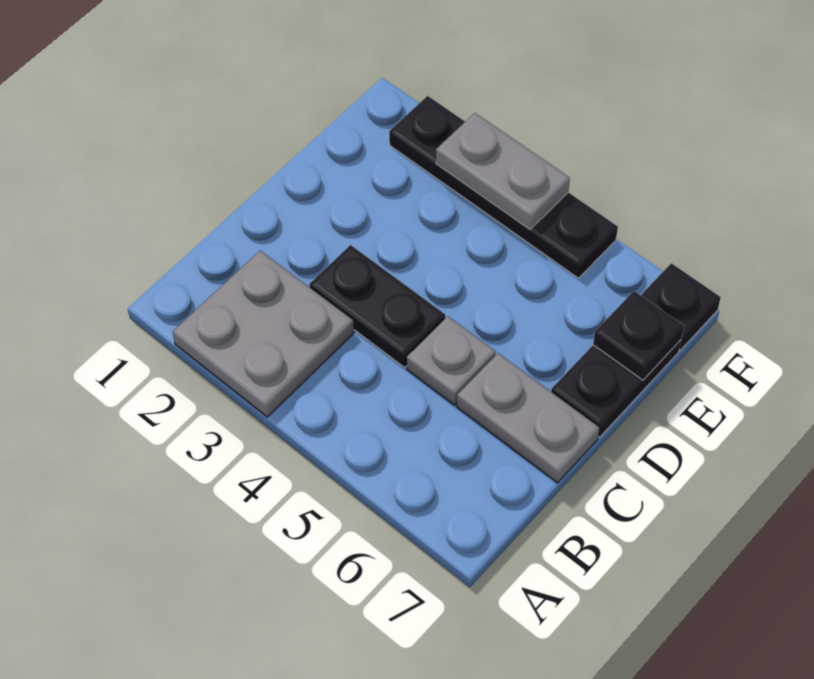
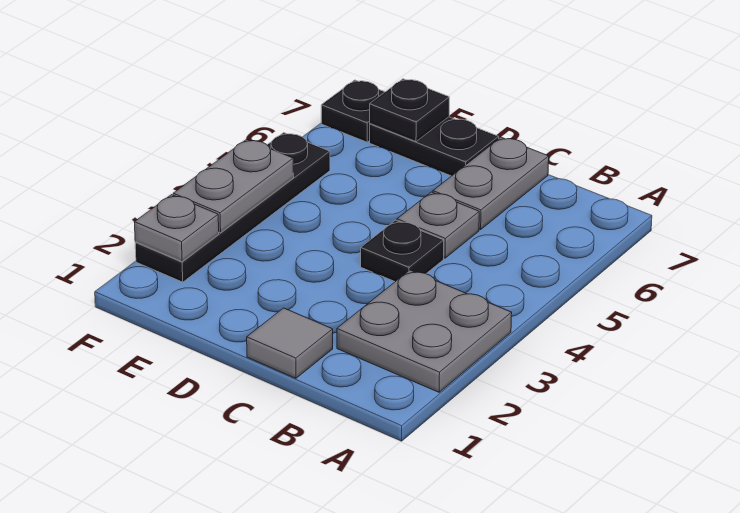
none -> grey 1x1 tile [247,308,333,378]
black 1x2 plate [309,245,445,367] -> black 1x1 plate [361,220,444,282]
none -> grey 1x1 plate [134,195,219,262]

